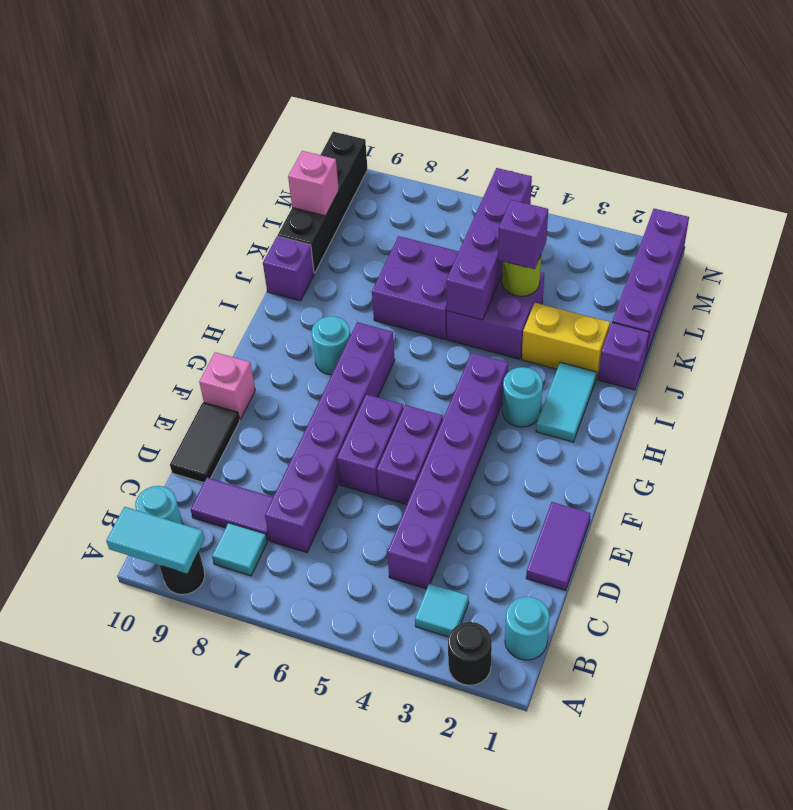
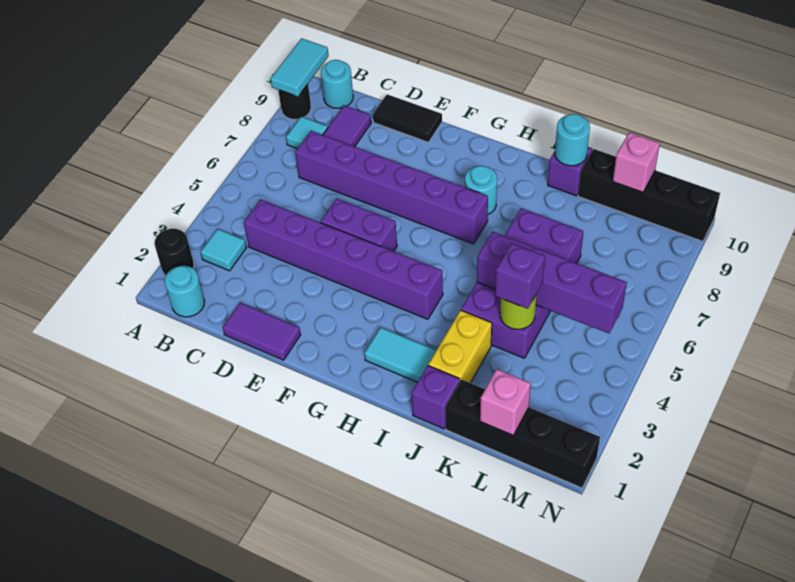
purple 1x2 brick [337,394,404,496] -> none
pink 1x1 brick [199,352,255,419] -> pink 1x1 brick moved to [480,369,531,435]
cyan 1x1 round brick [502,367,543,427] -> cyan 1x1 round brick moved to [555,114,590,166]
purple 1x4 brick [612,209,689,359] -> black 1x4 brick [445,379,600,488]

